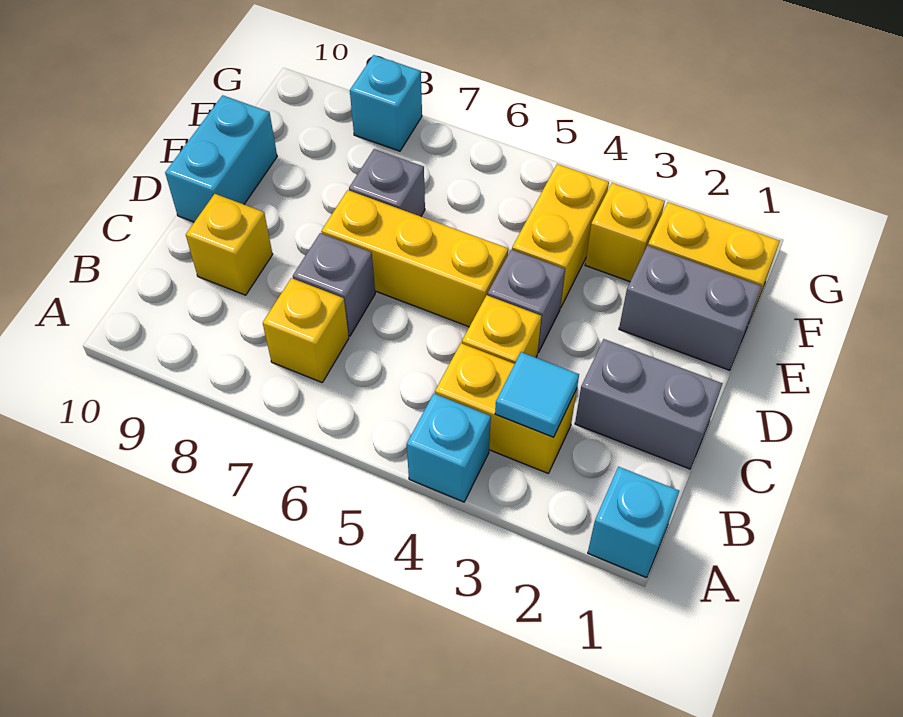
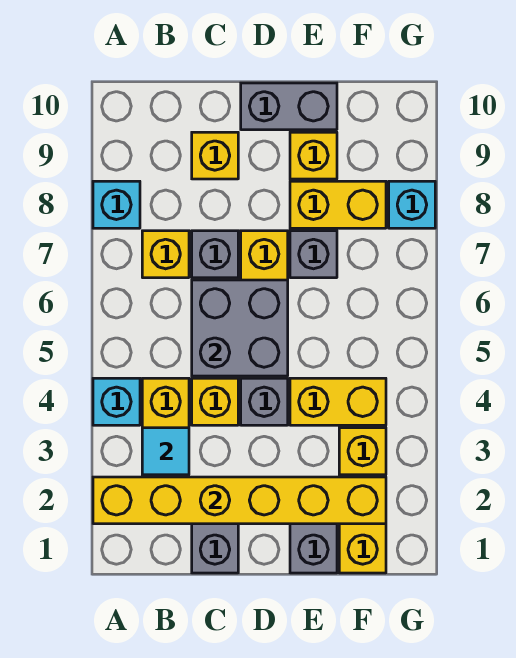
cyan 1x1 brick [588,467,679,578] -> cyan 1x1 brick moved to [93,181,140,228]
none -> yellow 1x6 brick [93,477,386,524]
none -> grey 2x2 brick [192,280,288,376]
cyan 1x2 brick [165,95,277,222] -> grey 1x2 brick [241,83,337,130]
none -> yellow 1x2 brick [290,181,386,228]
none -> yellow 1x1 brick [290,132,337,179]

